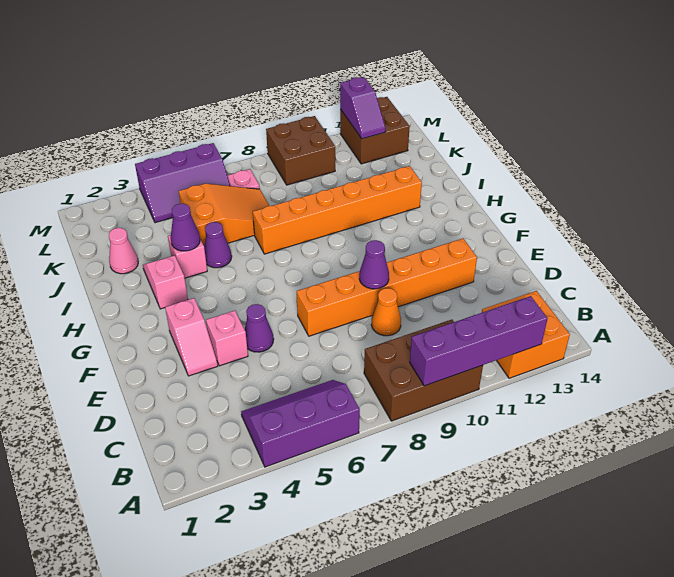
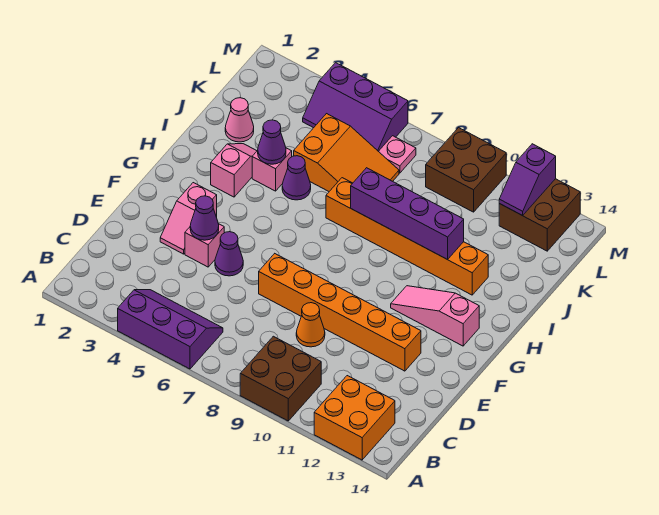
brown 2x3 brick [364,320,483,421] -> brown 2x2 brick [240,336,321,421]
purple 1x4 brick [410,296,548,386] -> purple 1x4 brick moved to [351,168,464,260]
purple 1x1 cone [359,240,389,289] -> purple 1x1 cone moved to [190,196,219,240]
none -> pink 1x3 slope [391,286,479,346]

